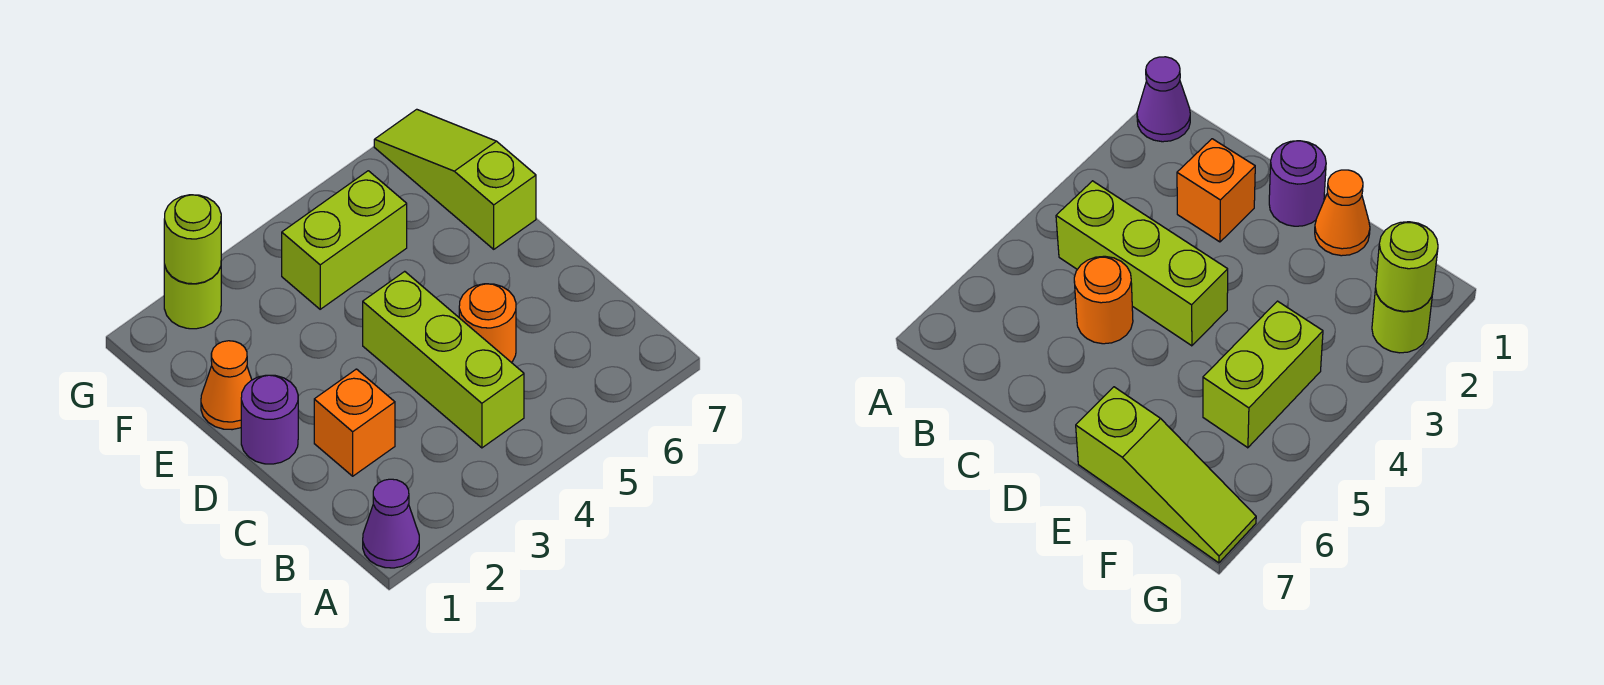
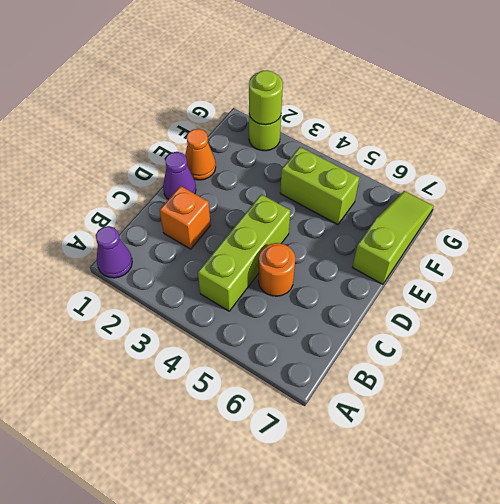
purple 1x1 round brick [241,375,298,464] -> purple 1x1 cone [163,152,196,199]

